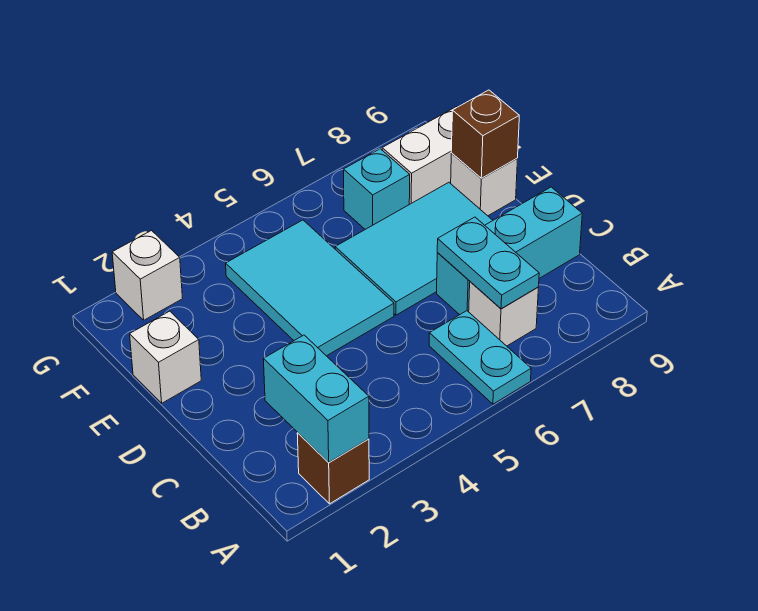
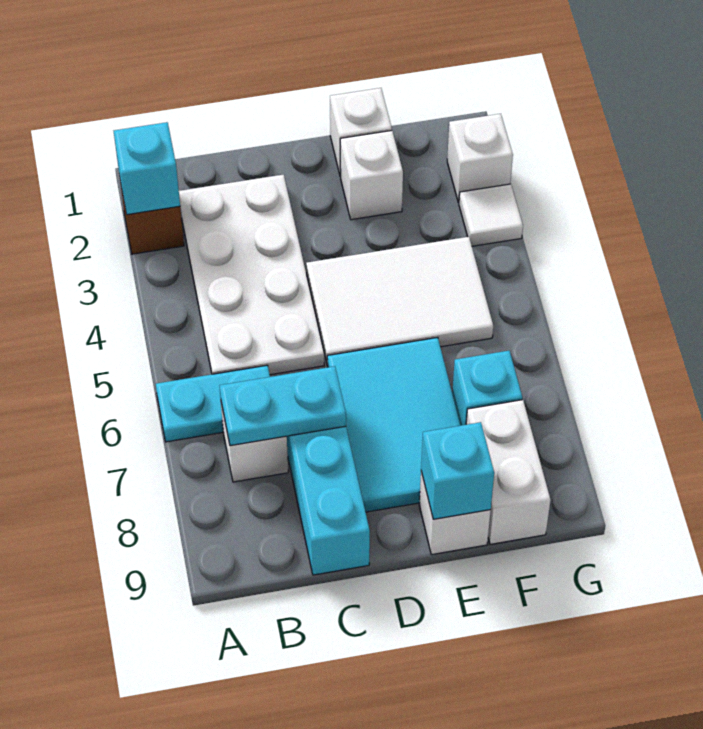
cyan 1x2 brick [263,335,369,463] -> cyan 1x1 brick [114,122,180,215]
none -> white 2x4 plate [179,175,324,375]
cyan 2x3 tile [226,220,394,356] -> white 2x3 tile [306,237,493,365]
none -> white 1x1 brick [340,131,403,220]
brown 1x1 brick [451,90,519,178] -> cyan 1x1 brick [421,422,494,519]
none -> white 1x1 tile [459,184,523,246]

